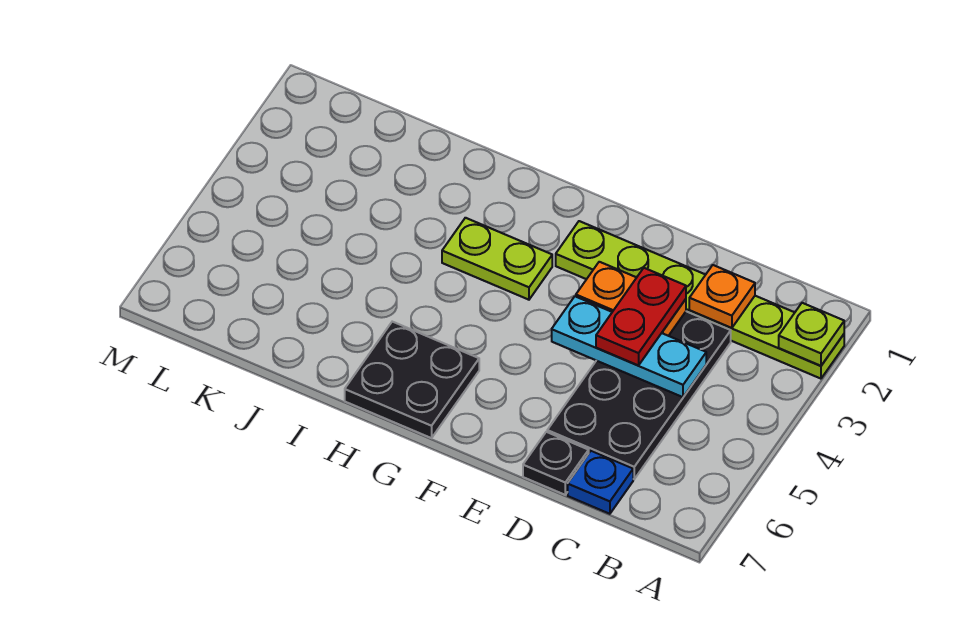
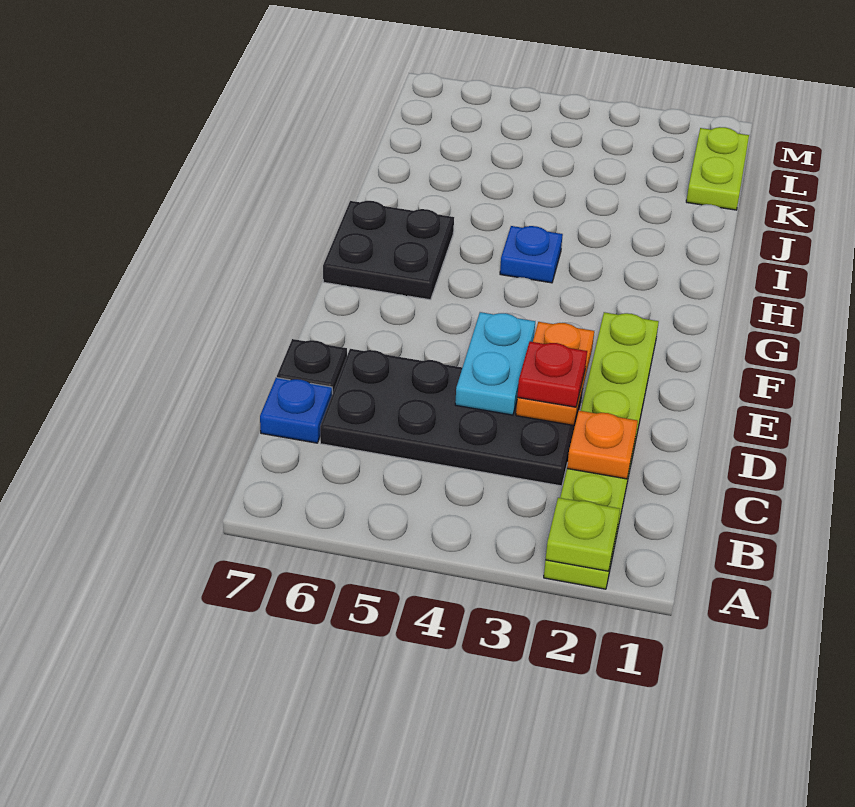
cyan 1x3 plate [552,296,706,397] -> cyan 1x2 plate [455,312,535,415]
red 1x2 plate [596,268,686,365] -> red 1x1 plate [517,342,587,407]
lime 1x2 plate [442,218,552,300] -> lime 1x2 plate moved to [686,127,749,210]
none -> blue 1x1 plate [500,226,563,283]

